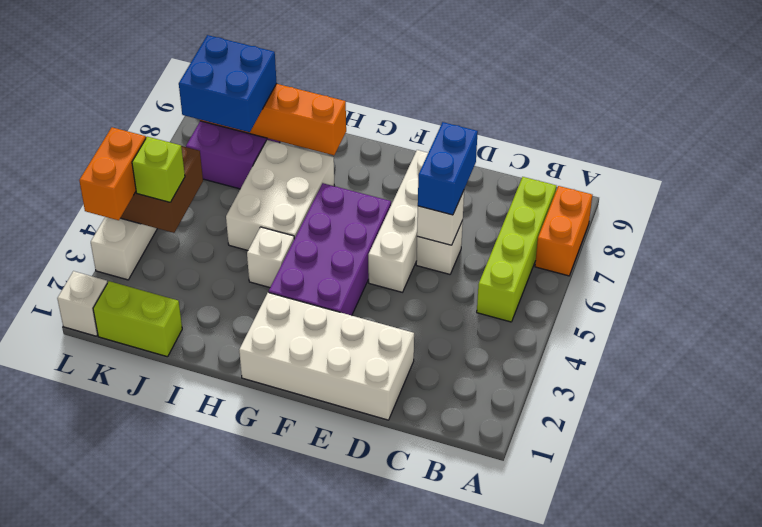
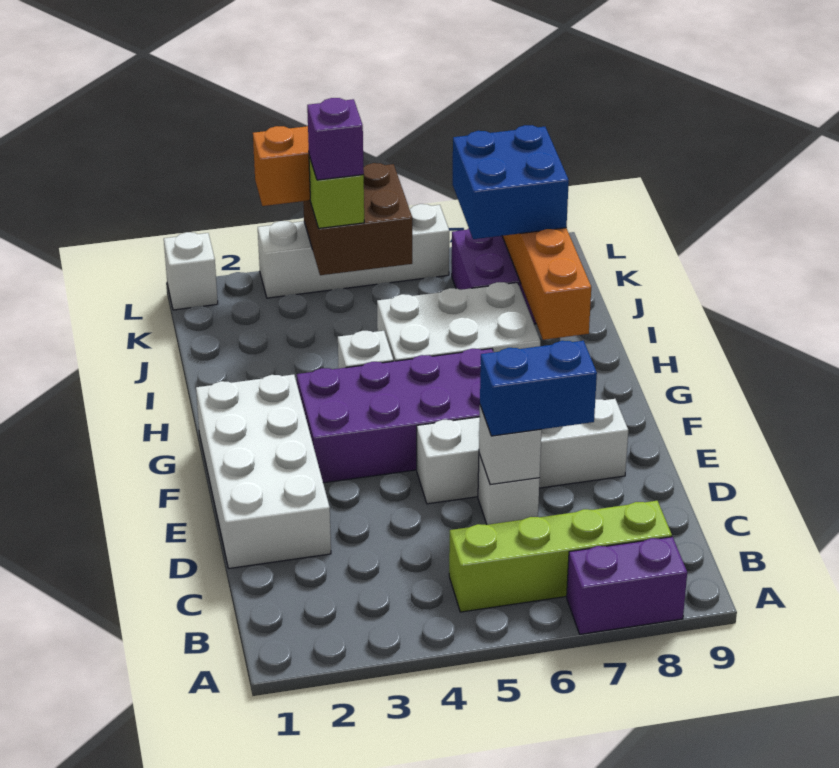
orange 1x2 brick [535,186,592,276] -> purple 1x2 brick [567,537,687,634]
lime 1x2 brick [93,281,182,357] -> none
none -> purple 1x1 brick [307,98,364,180]

